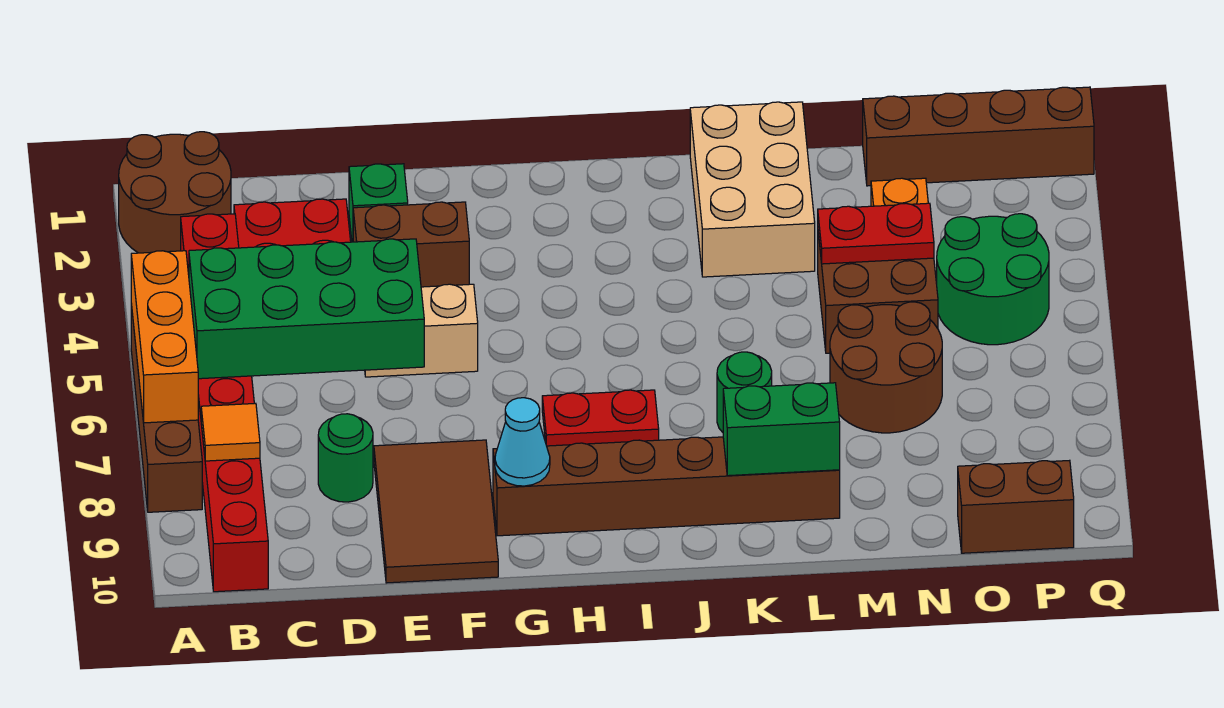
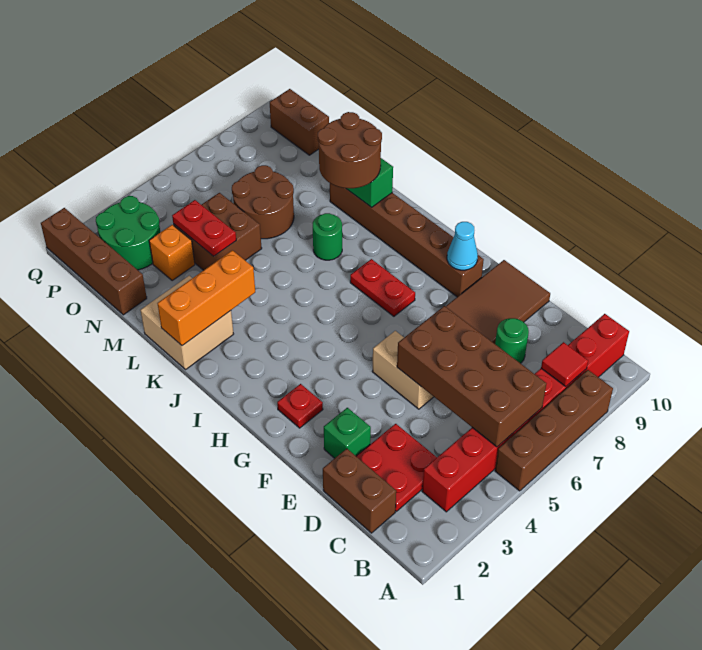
brown 2x2 round brick [119,132,231,253] -> brown 2x2 round brick moved to [318,112,382,188]
orange 1x3 brick [131,251,198,423] -> orange 1x3 brick moved to [157,250,255,346]
green 2x4 brick [189,239,424,379] -> brown 2x4 brick [397,306,546,447]
orange 1x1 tile [201,403,260,461] -> red 1x1 tile [541,342,588,387]
brown 1x2 brick [353,202,469,287] -> brown 1x2 brick moved to [323,449,396,533]
none -> red 1x1 plate [277,384,323,428]
tan 2x3 brick [690,102,815,277] -> tan 2x2 brick [140,276,233,369]
green 2x2 round brick [937,214,1049,345] -> green 2x2 round brick moved to [96,196,160,270]

